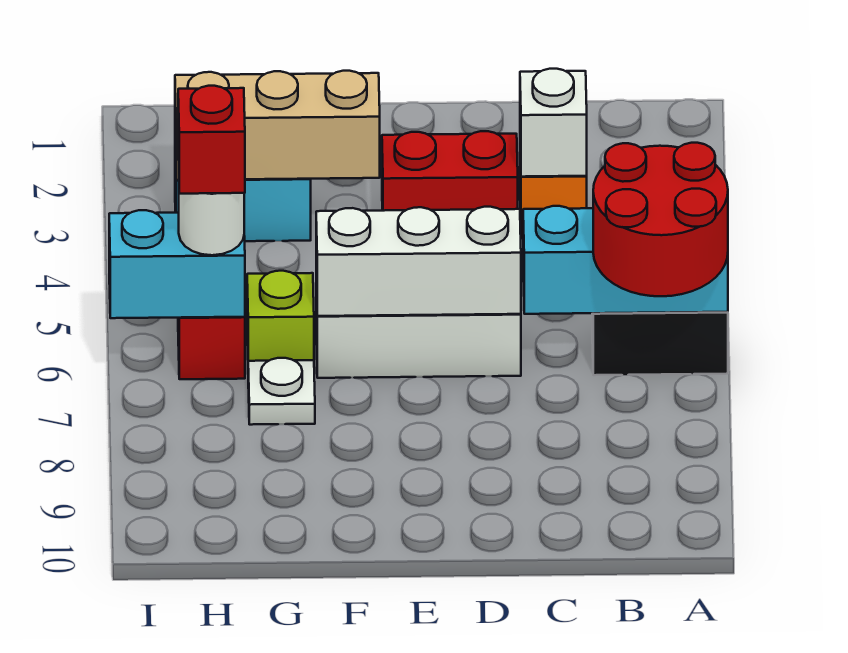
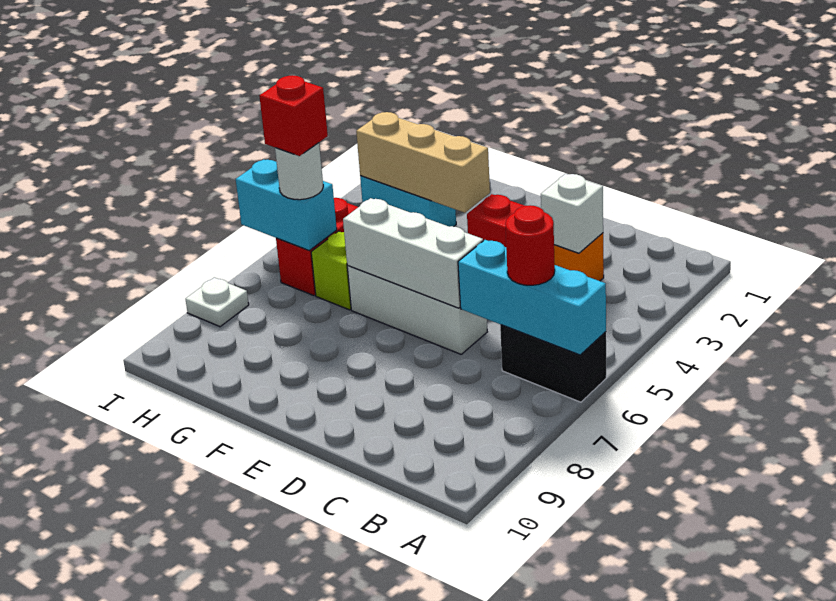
red 2x2 round brick [593,143,728,296] -> red 1x1 round brick [505,205,555,285]
white 1x1 plate [248,358,315,425] -> white 1x1 plate moved to [186,278,249,327]

